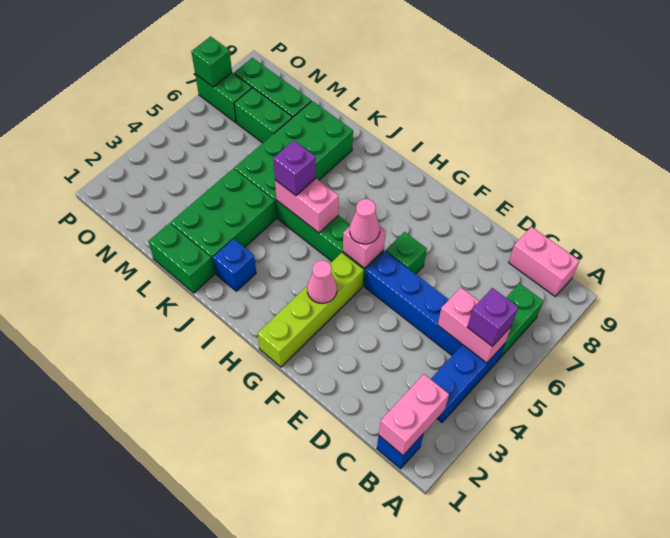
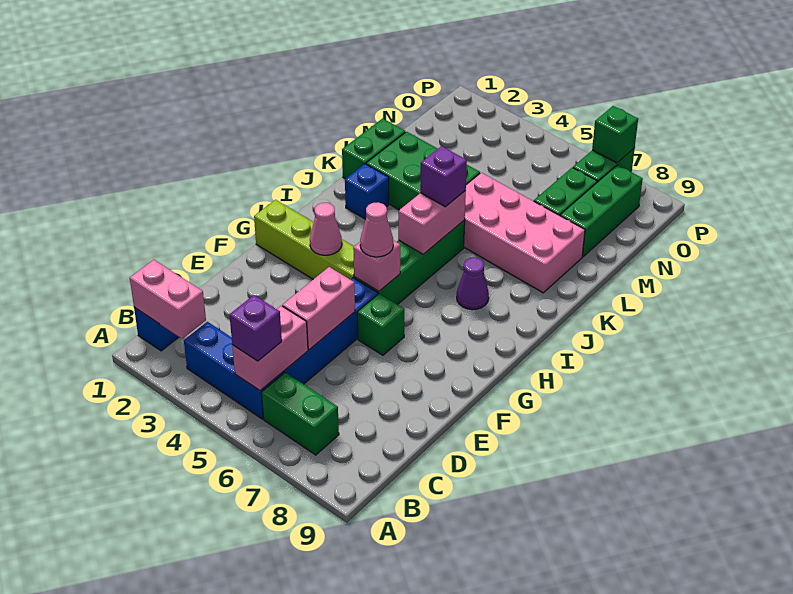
pink 1x2 brick [509,227,579,296] -> pink 1x2 brick moved to [282,267,355,350]
none -> purple 1x1 cone [457,257,489,310]
green 2x4 brick [234,101,353,218] -> pink 2x4 brick [464,173,585,293]

